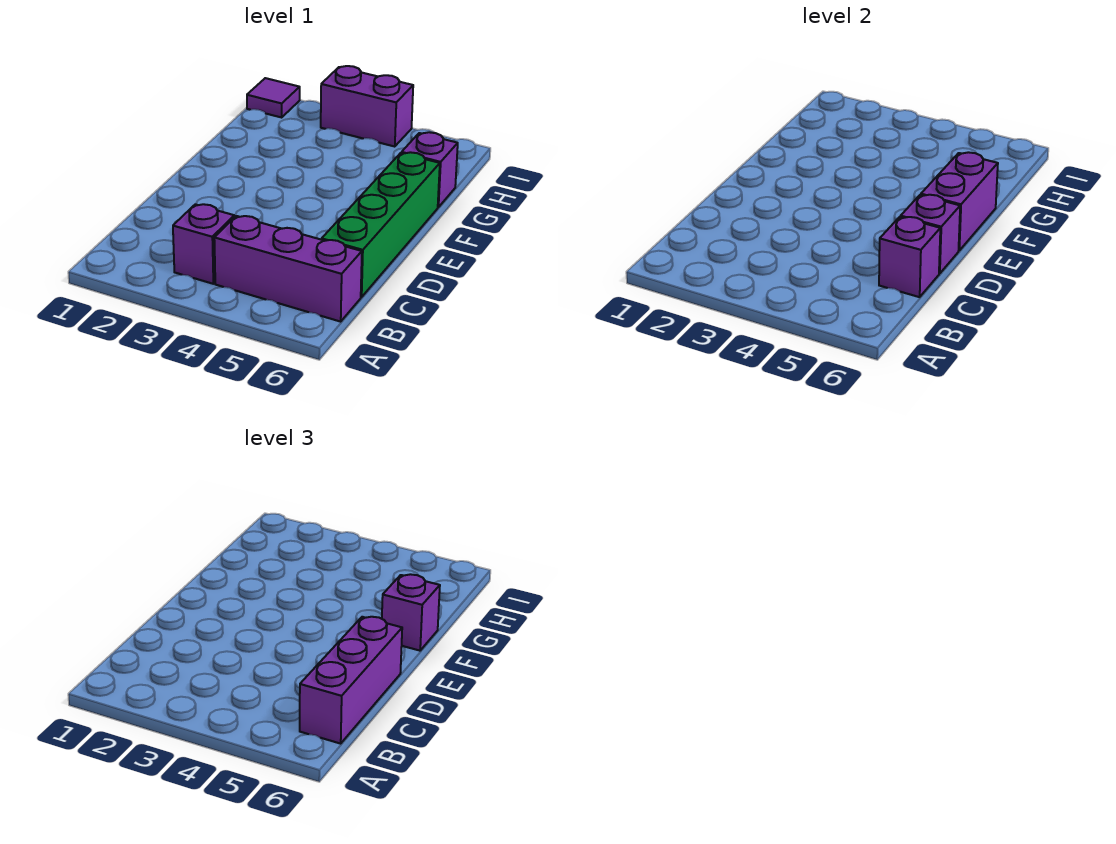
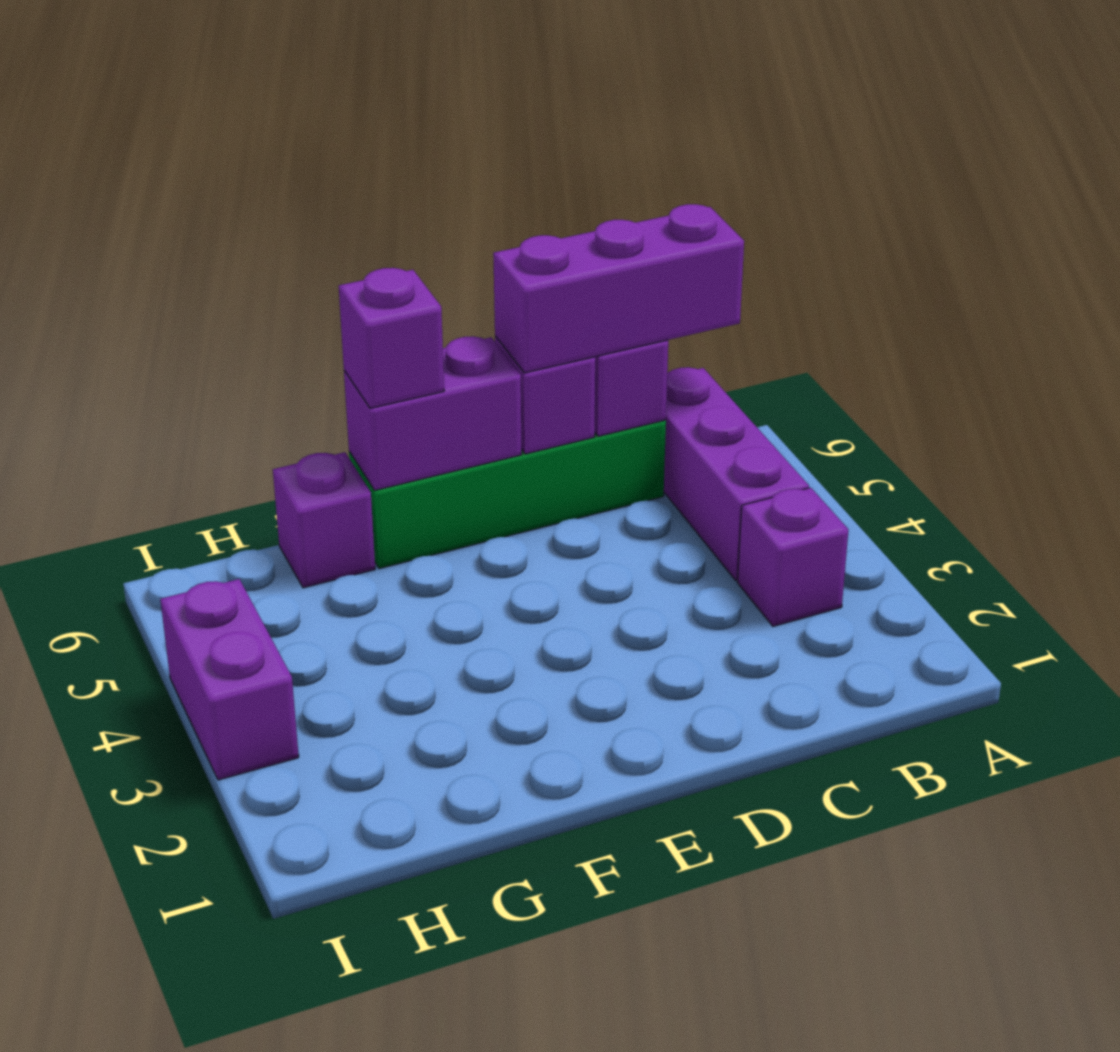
purple 1x1 tile [247,78,300,117] -> none

